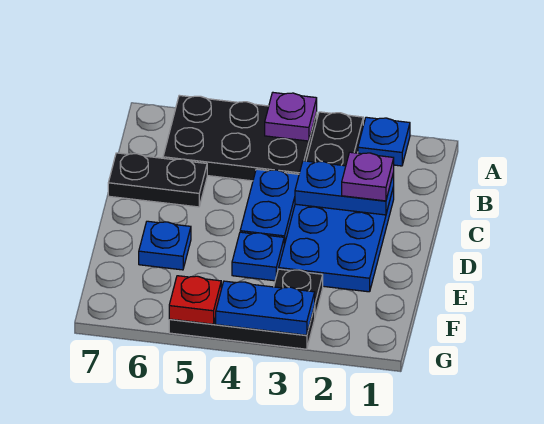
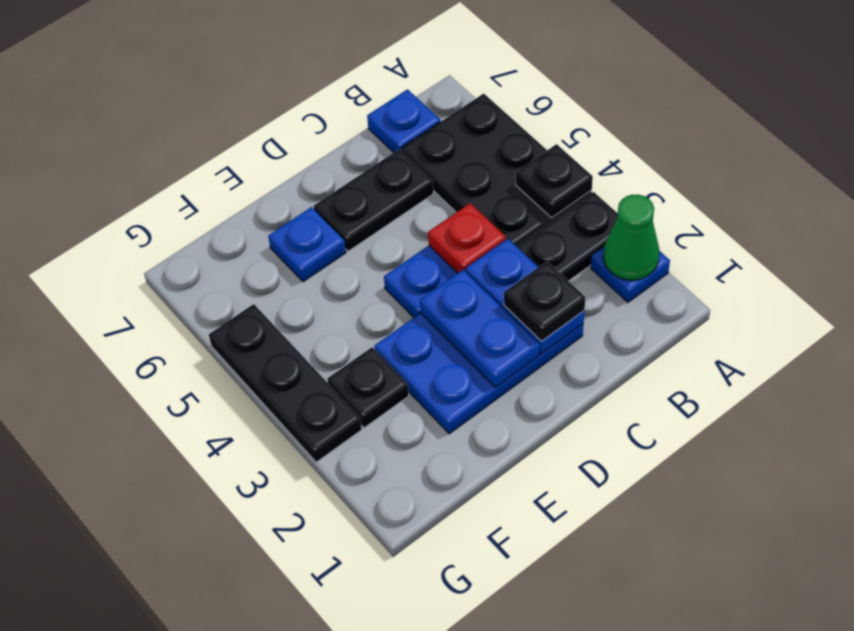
none -> green 1x1 cone [603,195,659,280]
purple 1x1 plate [265,93,317,141] -> black 1x1 plate [516,144,593,218]
purple 1x1 plate [342,152,394,201] -> black 1x1 plate [504,262,585,341]
black 1x2 plate [108,153,207,207] -> black 1x2 plate turned to [314,149,433,251]
blue 1x1 plate [232,232,284,281] -> blue 1x1 plate moved to [367,89,440,153]
blue 1x2 plate [216,281,315,335] -> blue 1x2 plate moved to [420,270,539,388]
red 1x1 plate [169,276,221,324] -> red 1x1 plate moved to [428,203,506,273]

